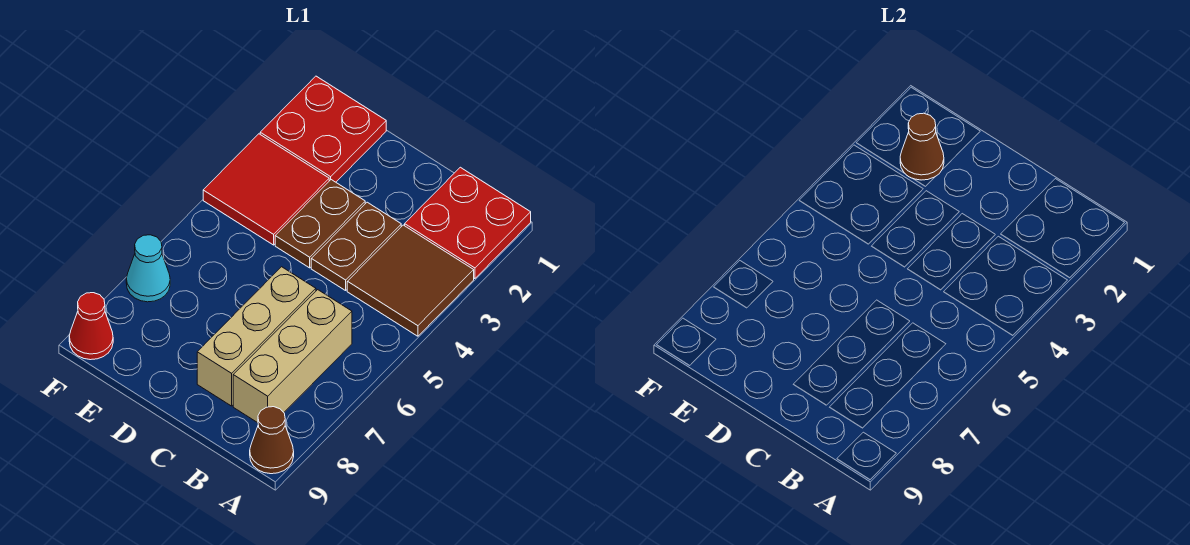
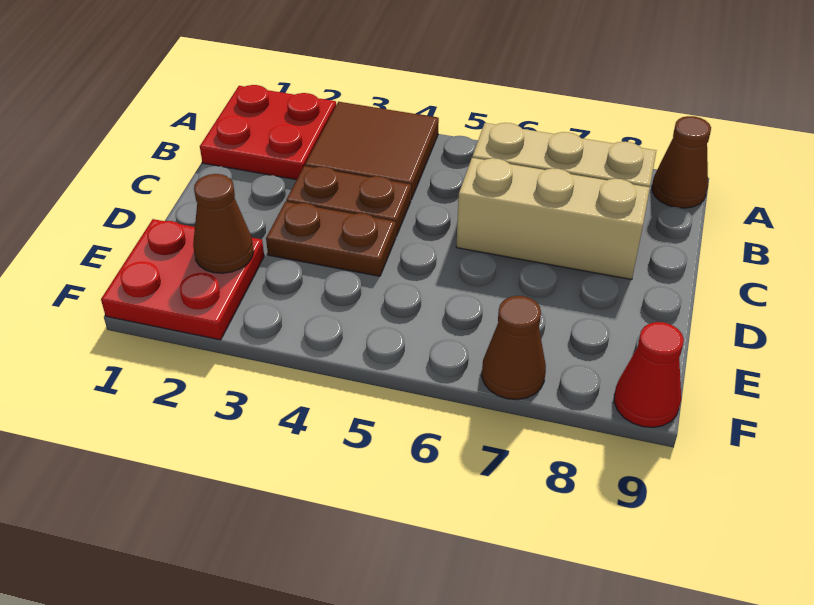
red 2x2 tile [203,134,329,245] -> none
cyan 1x1 cone [126,235,170,302] -> brown 1x1 cone [482,296,546,400]

